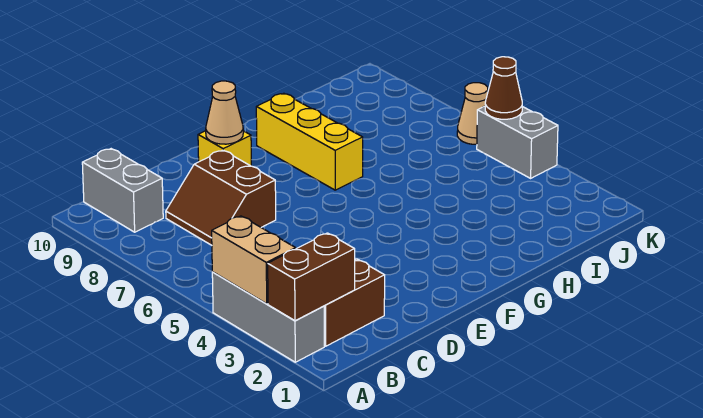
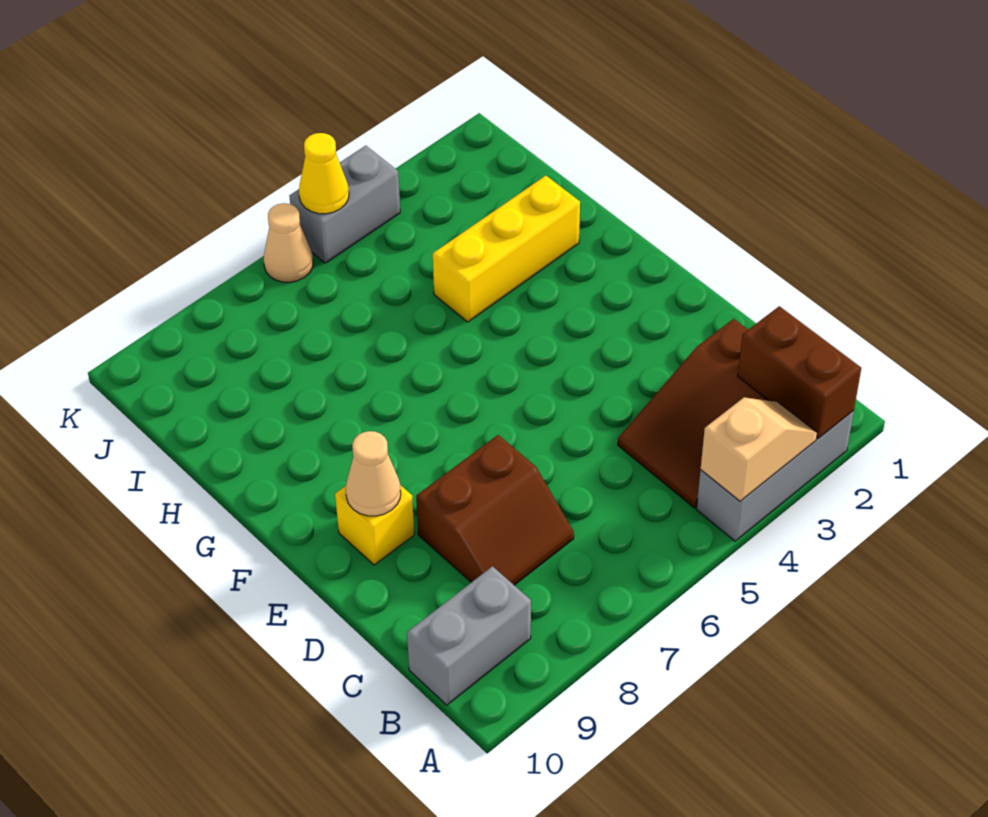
tan 1x2 brick [212,216,296,304] -> tan 1x2 slope [701,397,817,501]
yellow 1x3 brick [256,93,363,190] -> yellow 1x3 brick moved to [433,176,580,322]
brown 1x1 cone [485,57,522,119] -> yellow 1x1 cone [299,133,349,214]

